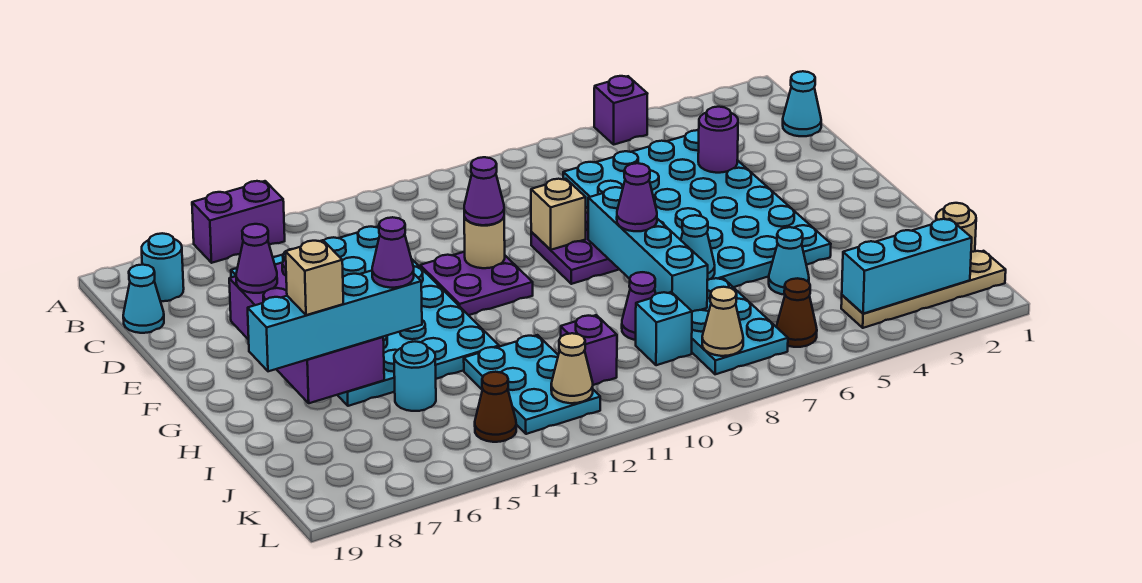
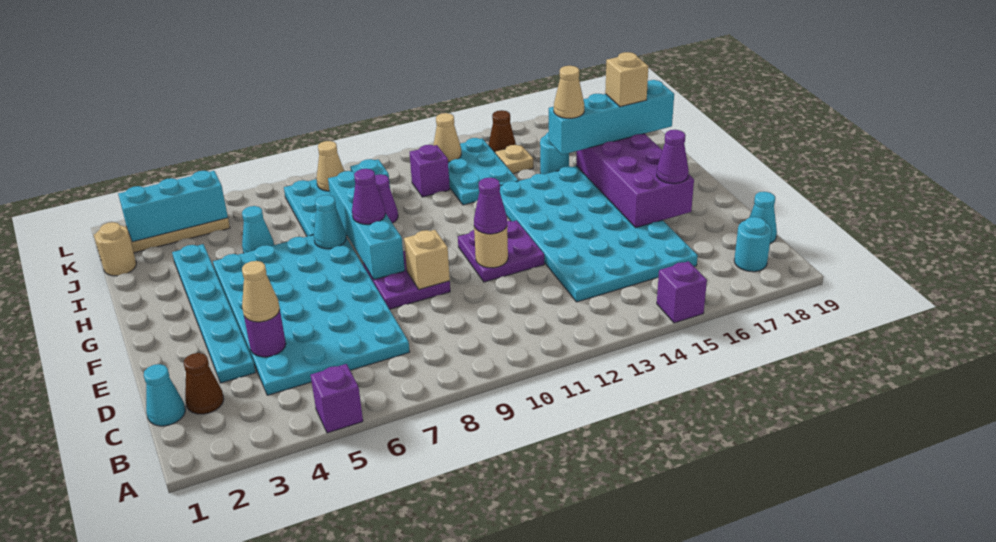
purple 1x2 brick [192,181,285,263] -> purple 1x1 brick [657,261,707,323]
none -> cyan 1x6 plate [172,244,256,383]
none -> tan 1x1 cone [242,261,280,322]
purple 1x1 cone [372,217,414,288] -> tan 1x1 cone [554,66,584,118]
none -> tan 1x1 plate [495,145,533,174]
brown 1x1 cone [776,278,817,347] -> brown 1x1 cone moved to [184,353,224,414]

